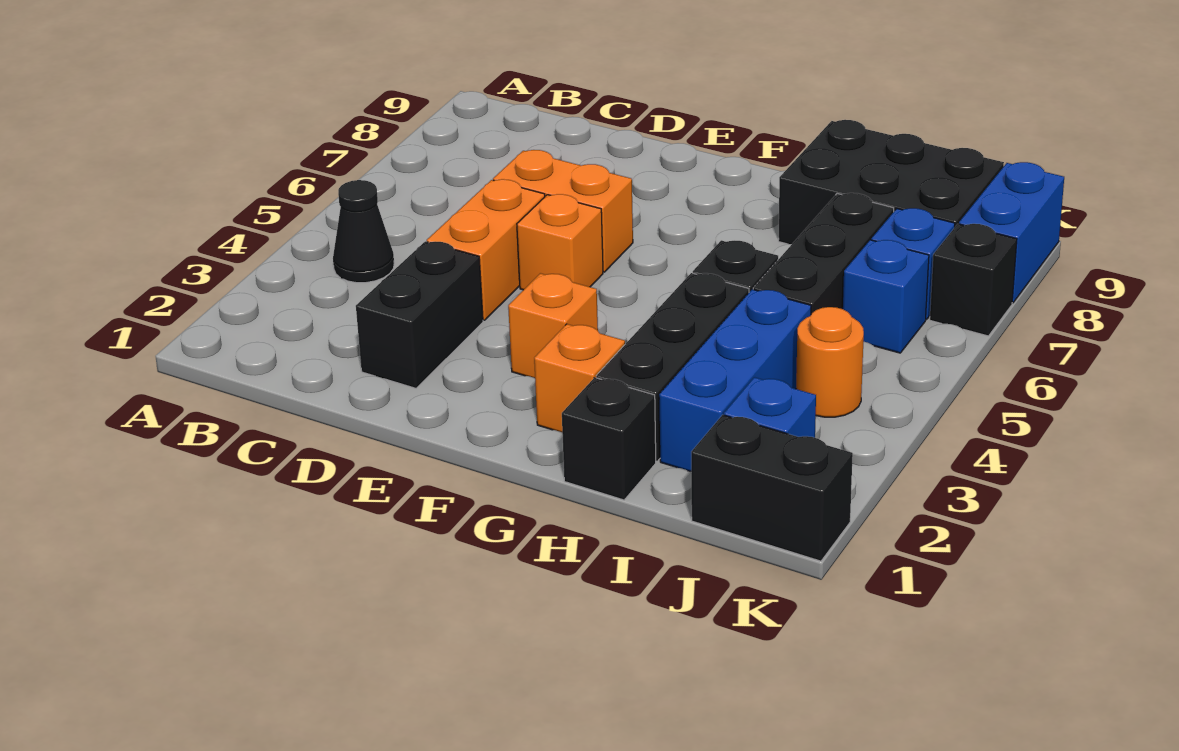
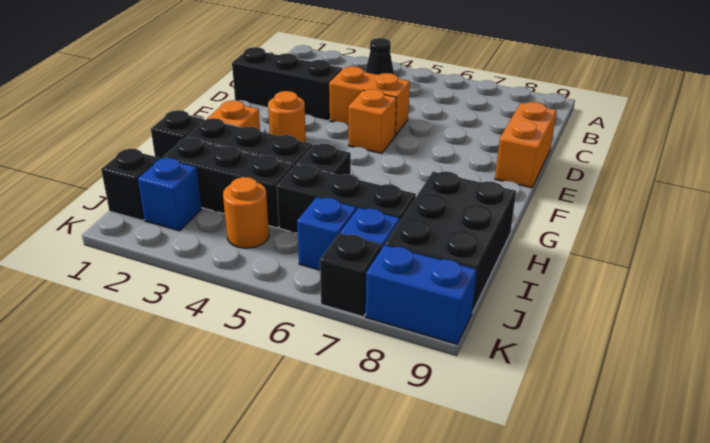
black 1x2 brick [356,241,483,388] -> black 1x3 brick [232,47,342,121]
orange 1x2 brick [493,150,633,272] -> orange 1x2 brick moved to [495,102,557,188]
orange 1x1 brick [508,273,598,378] -> orange 1x1 round brick [268,91,306,142]
blue 1x3 brick [659,289,811,472] -> black 1x3 brick [163,137,294,228]
black 1x2 brick [691,415,853,561] -> black 1x1 brick [101,149,160,221]

